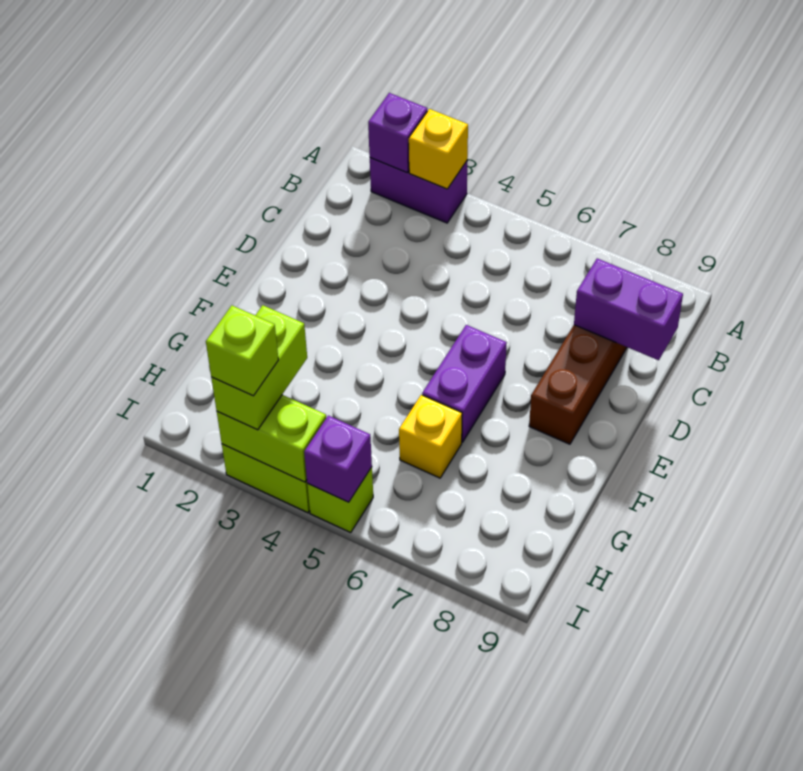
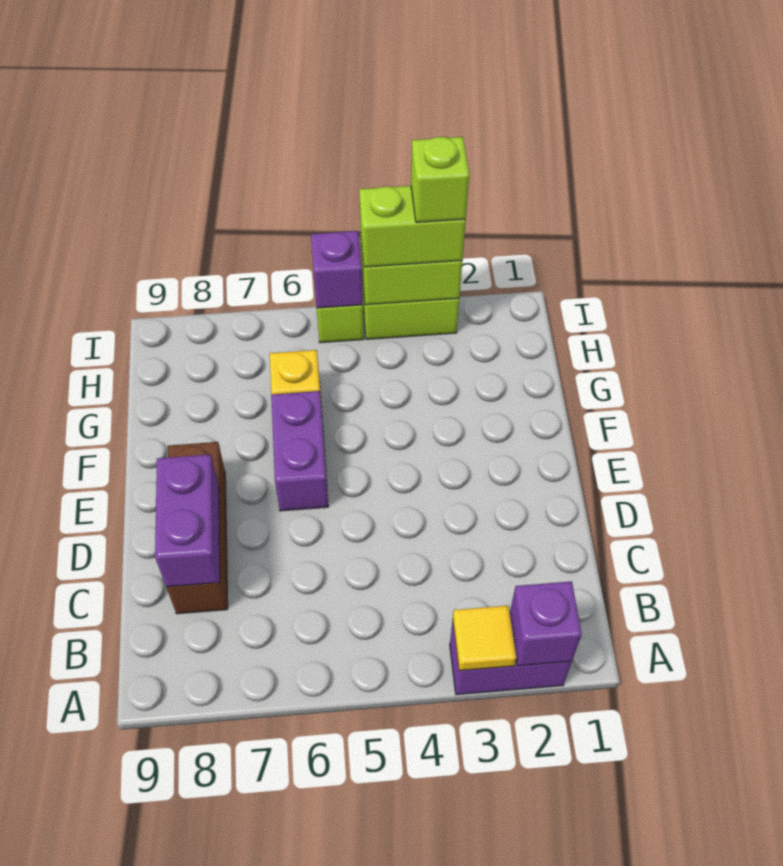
yellow 1x1 brick [409,109,468,189] -> yellow 1x1 tile [453,606,516,671]
purple 1x2 brick [574,258,683,360] -> purple 1x2 brick turned to [155,455,220,587]
lime 1x2 brick [211,305,307,430] -> lime 1x2 brick turned to [359,186,466,267]

